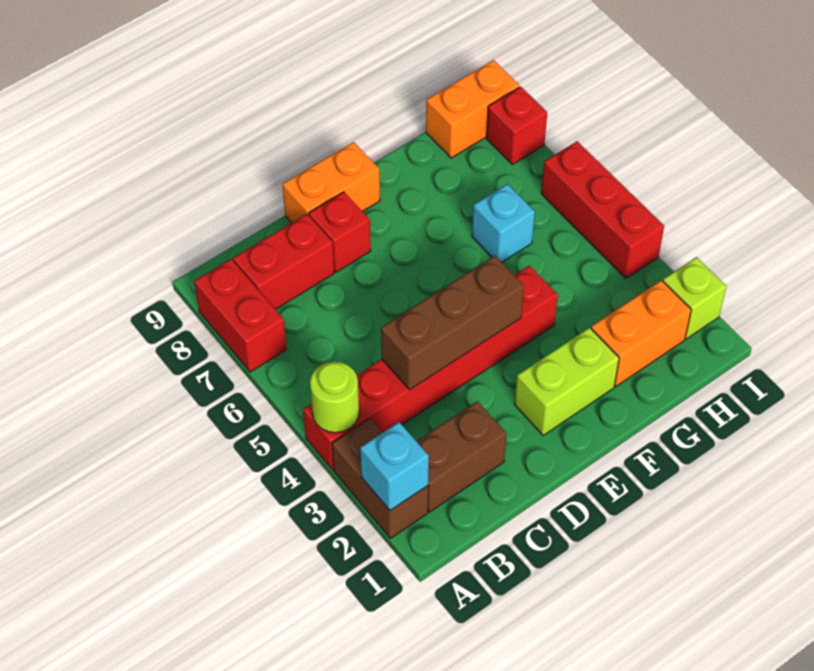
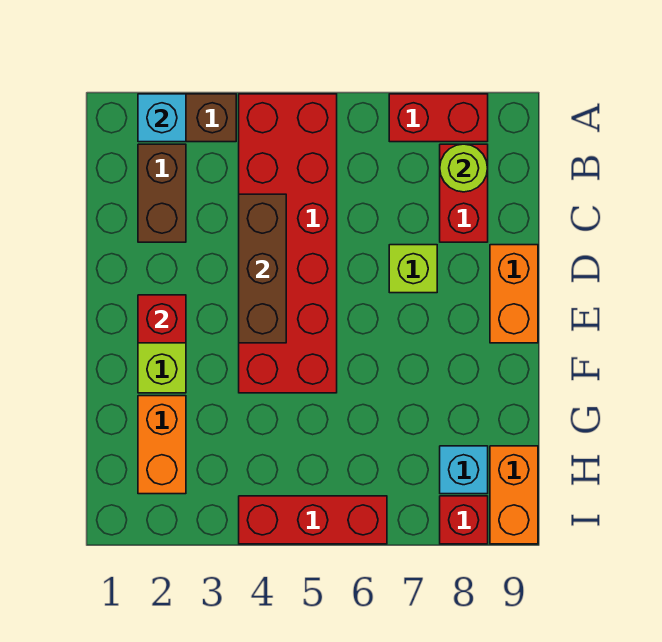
red 1x6 brick [303,266,558,470] -> red 2x6 brick [239,94,337,393]
lime 1x1 round brick [310,362,359,433] -> lime 1x1 round brick moved to [440,144,488,192]
red 1x1 brick [309,192,371,272] -> red 1x1 brick moved to [138,295,186,343]
cyan 1x1 brick [472,184,535,262] -> cyan 1x1 brick moved to [440,446,488,494]
lime 1x1 brick [663,257,726,339] -> lime 1x1 brick moved to [389,245,437,293]

